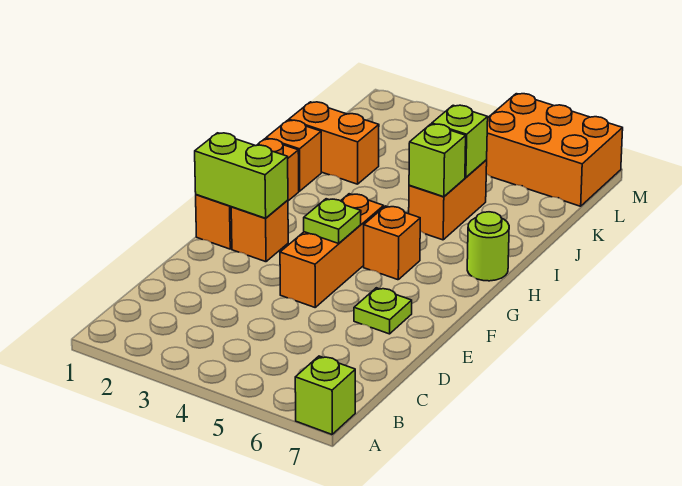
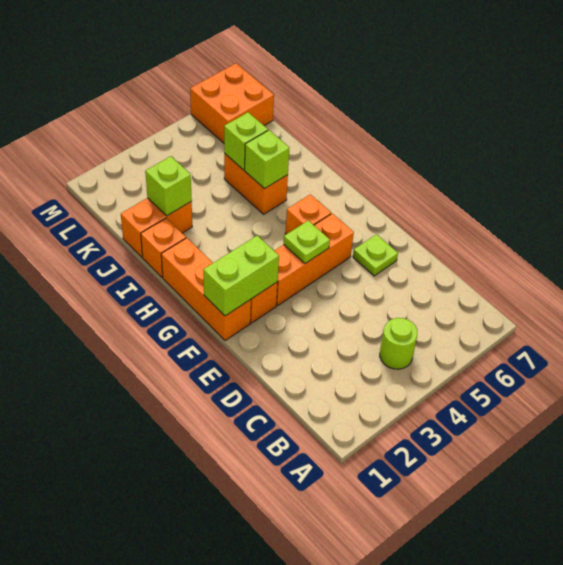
lime 1x1 brick [295,356,355,434] -> lime 1x1 brick moved to [145,156,192,216]
orange 1x3 brick [280,194,384,307] -> orange 1x3 brick turned to [274,213,354,305]
lime 1x1 round brick [467,212,509,281] -> lime 1x1 round brick moved to [380,318,417,369]
orange 2x3 brick [486,94,623,206] -> orange 2x2 brick [190,63,274,143]

